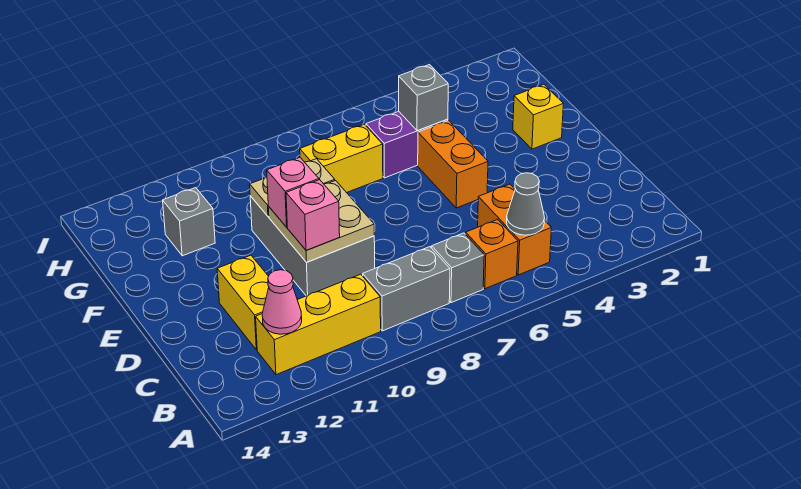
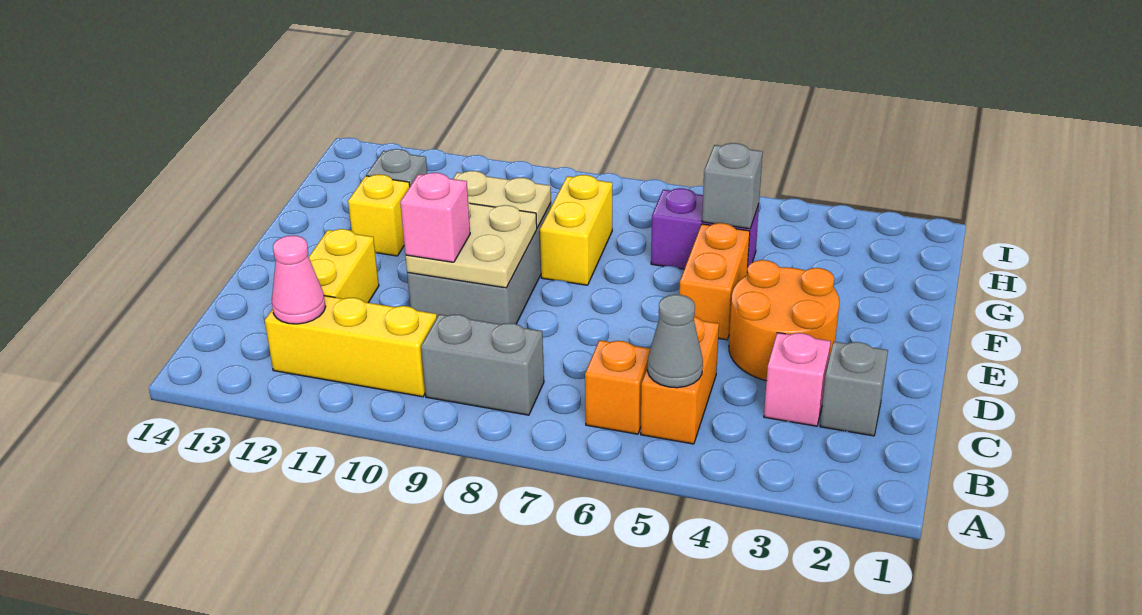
grey 1x1 brick [432,233,484,303] -> grey 1x1 brick moved to [820,342,888,436]
none -> orange 2x2 round brick [729,260,839,381]
pink 1x1 brick [267,158,319,227] -> pink 1x1 brick moved to [764,333,831,426]
yellow 1x1 brick [513,84,563,149] -> yellow 1x1 brick moved to [348,174,410,256]
yellow 1x2 brick [300,124,383,193] -> yellow 1x2 brick turned to [540,175,612,285]

